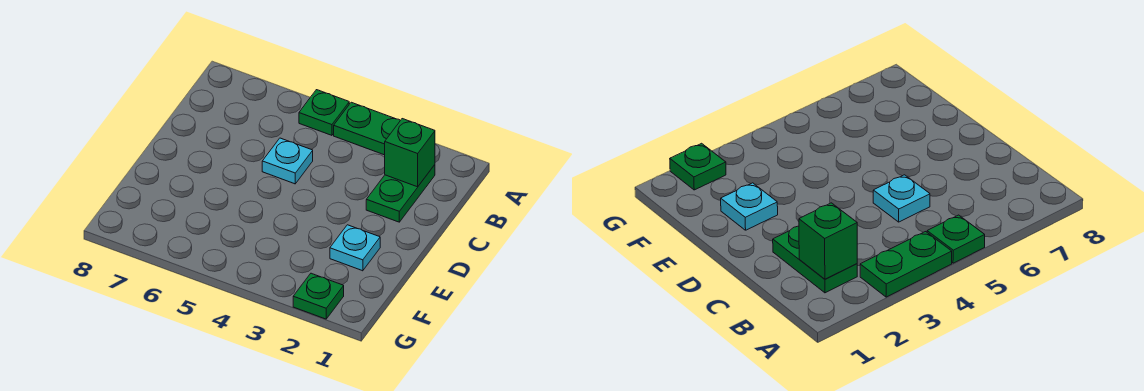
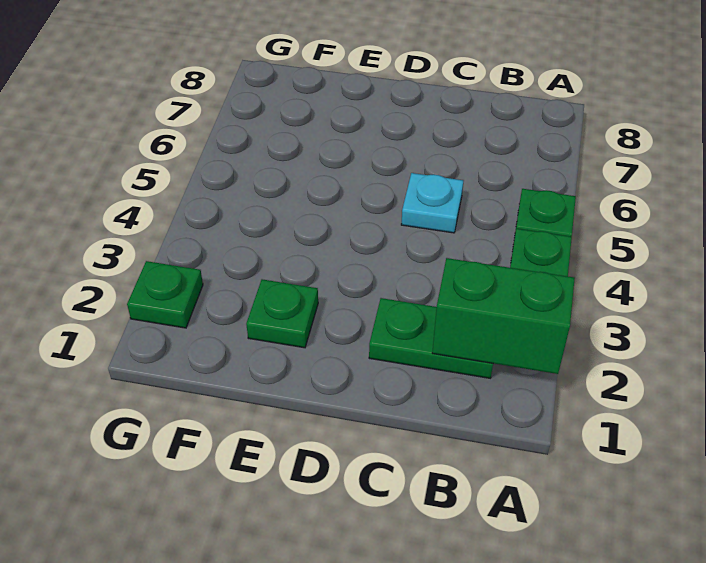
green 1x1 brick [385,119,435,187] -> green 1x2 brick [432,258,575,374]
cyan 1x1 plate [330,225,380,271] -> green 1x1 plate [246,279,318,348]

